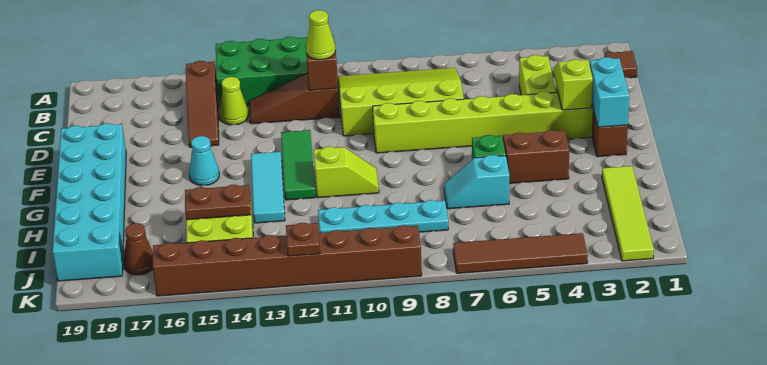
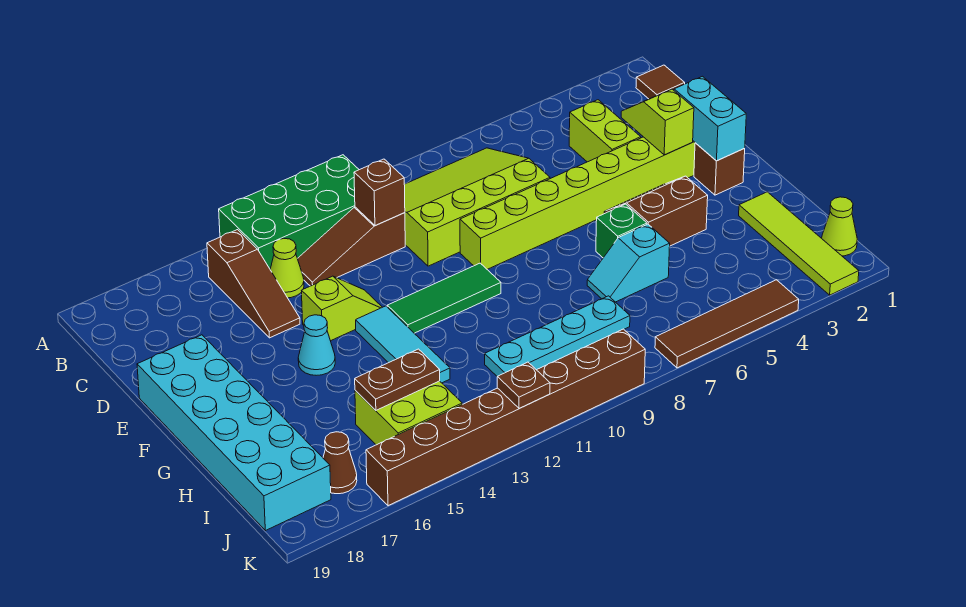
lime 1x1 cone [306,10,336,60] -> lime 1x1 cone moved to [822,197,857,256]
green 1x3 tile [281,130,315,200] -> green 1x3 tile turned to [387,263,501,333]
lime 1x2 slope [314,147,379,198] -> lime 1x2 slope moved to [302,276,382,341]

